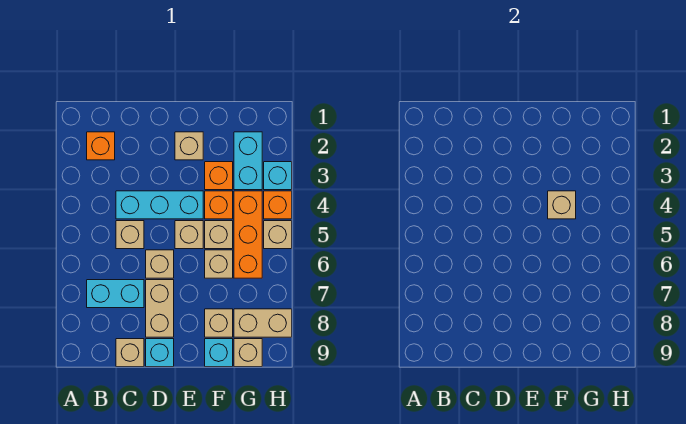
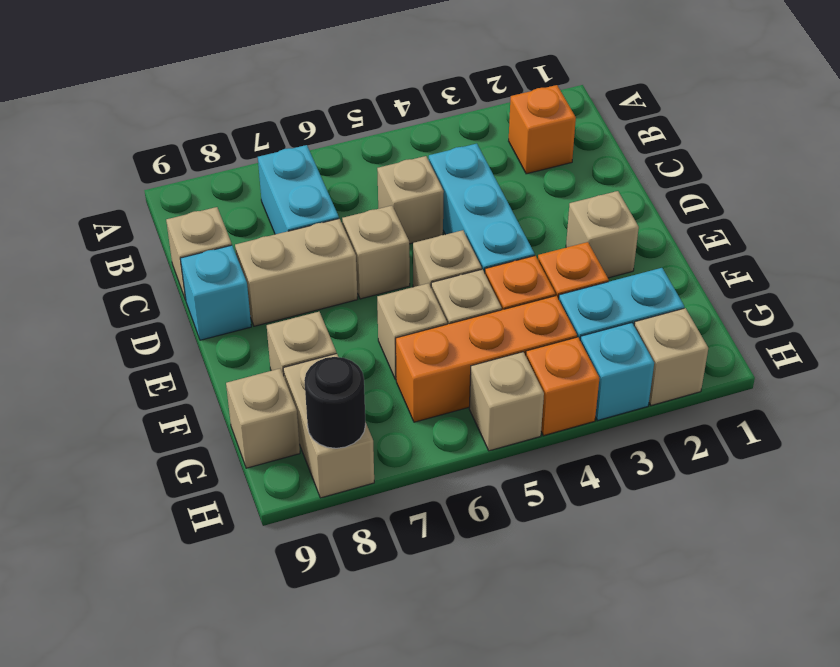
tan 1x1 brick [548,191,576,219] -> tan 1x1 brick moved to [634,308,708,406]
cyan 1x1 brick [205,339,233,367] -> none
none -> black 1x1 round brick [304,357,366,448]

